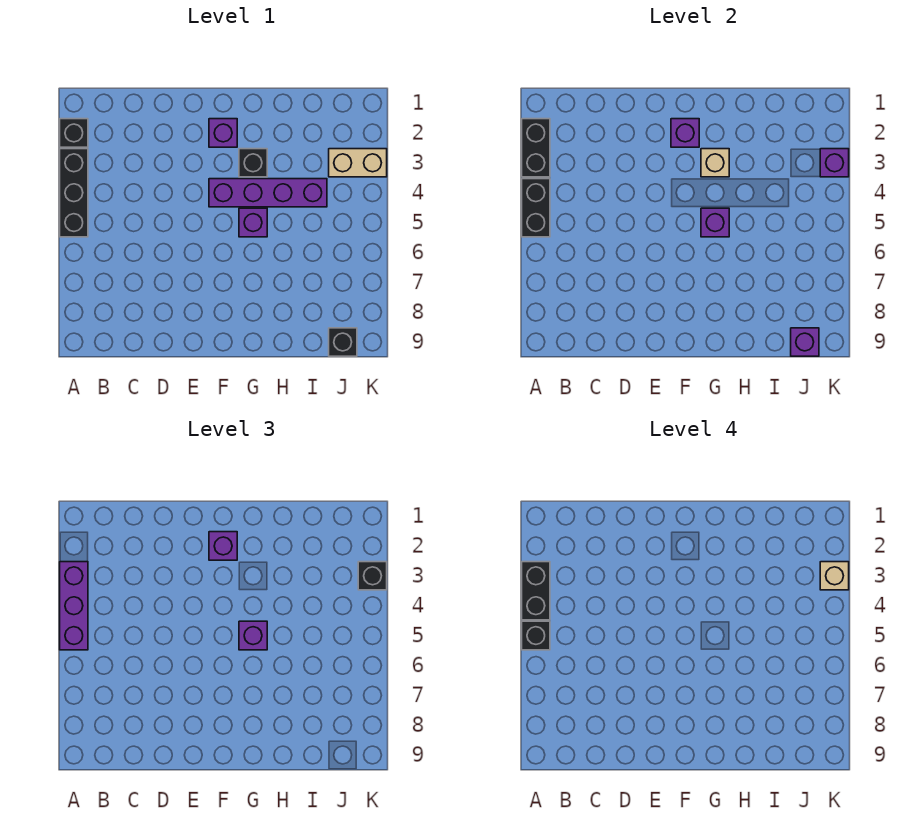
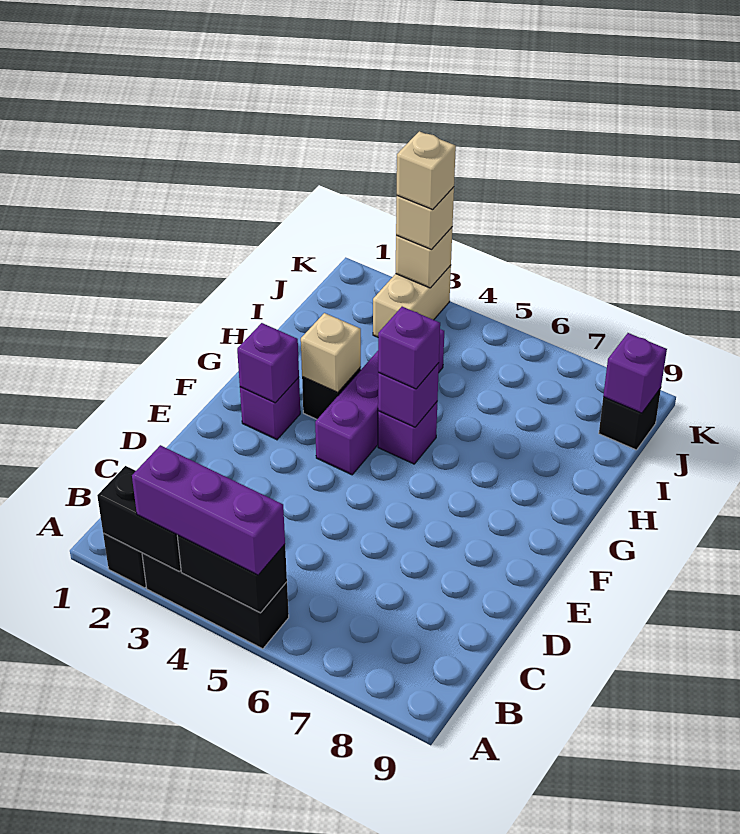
black 1x2 brick [522,562,550,620] -> none
black 1x1 brick [522,621,550,650] -> none
purple 1x1 brick [209,532,237,560] -> none
purple 1x1 brick [820,149,849,177] -> tan 1x1 brick [396,228,452,288]
black 1x1 brick [358,562,387,590] -> tan 1x1 brick [396,187,454,249]

